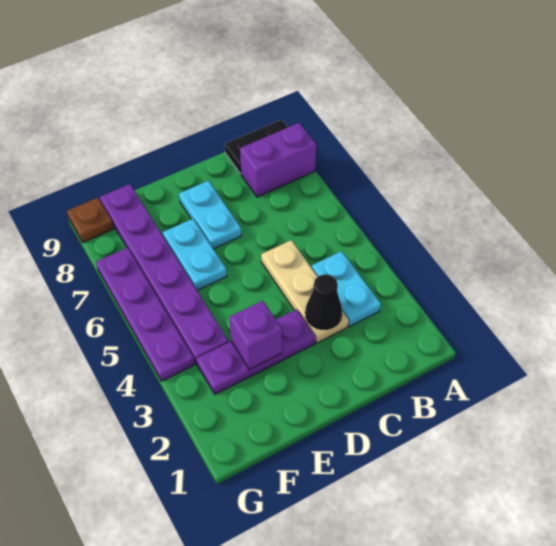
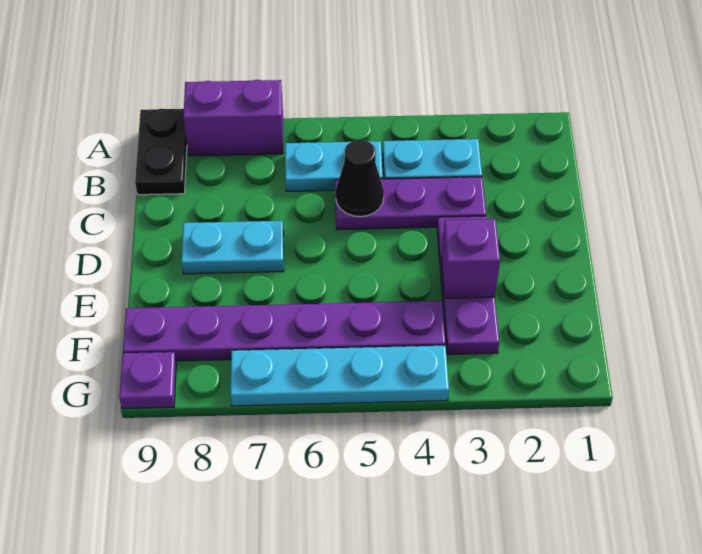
purple 1x2 brick [240,123,316,197] -> purple 1x2 brick turned to [183,80,283,156]
tan 1x3 plate [261,240,349,343] -> purple 1x3 plate [335,177,486,230]
black 1x1 cone [305,274,342,329] -> black 1x1 cone moved to [336,140,384,217]
cyan 1x2 plate [163,219,227,290] -> cyan 1x2 plate moved to [285,141,383,191]
purple 1x4 plate [96,248,195,381] -> cyan 1x4 plate [230,345,449,406]
brown 1x1 plate [67,198,114,242] -> purple 1x1 plate [119,352,176,409]

